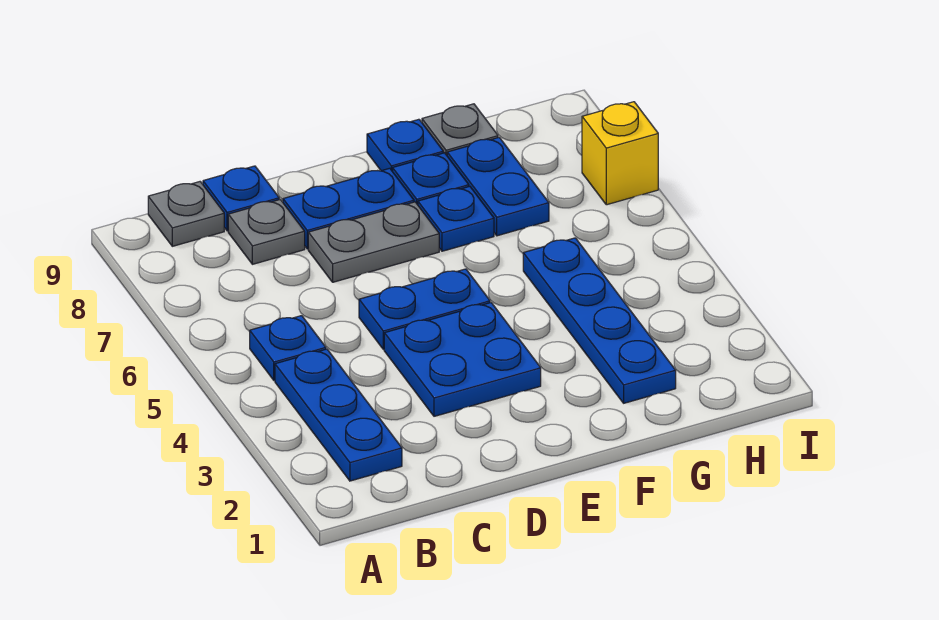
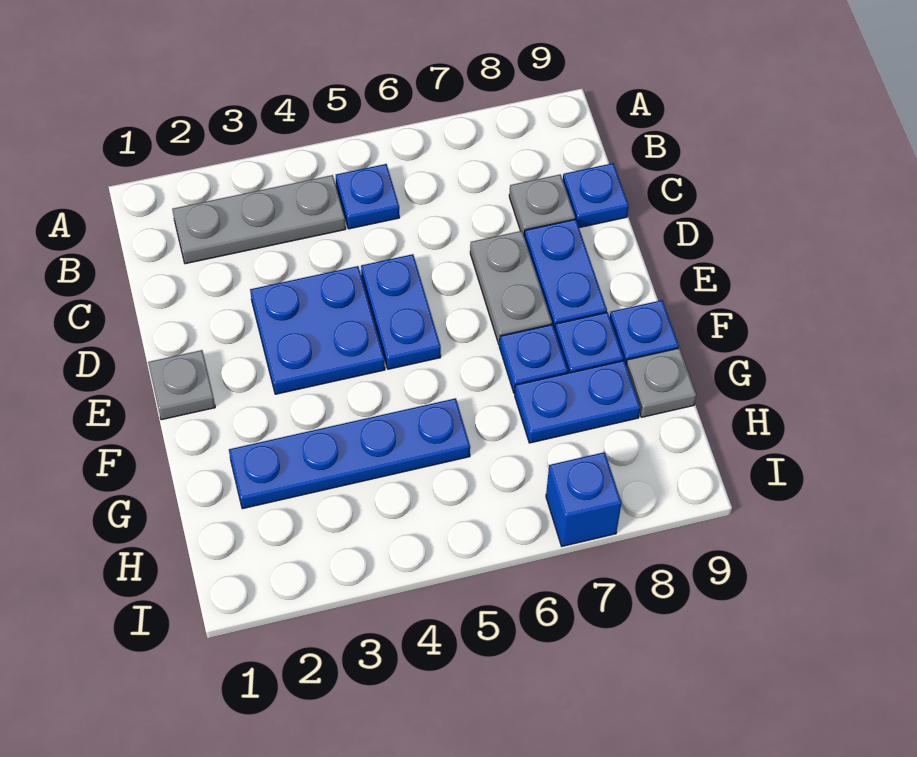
blue 1x3 plate [275,349,402,481] -> grey 1x3 plate [172,175,346,264]
grey 1x1 plate [148,182,224,246] -> grey 1x1 plate moved to [148,350,215,420]
yellow 1x1 brick [582,102,658,205] -> blue 1x1 brick [546,452,621,546]

